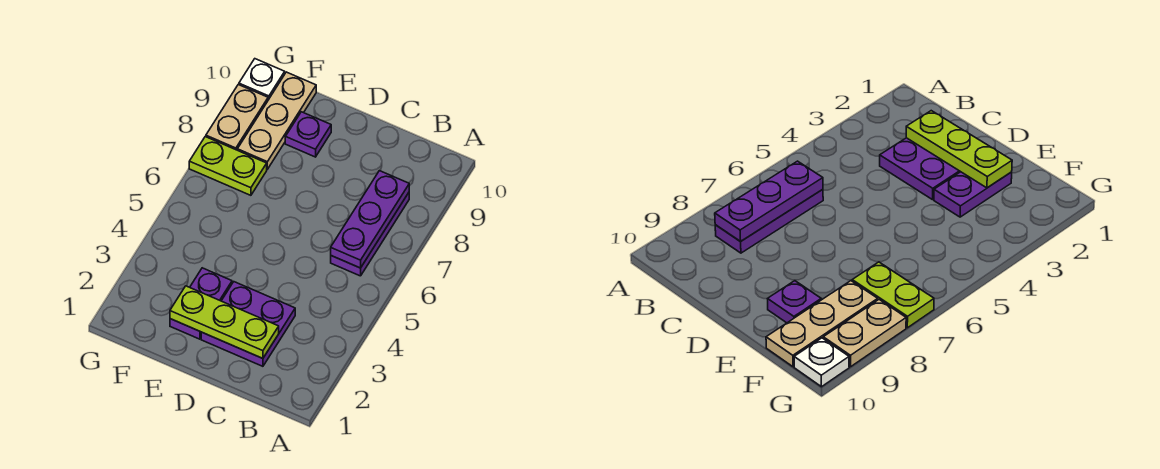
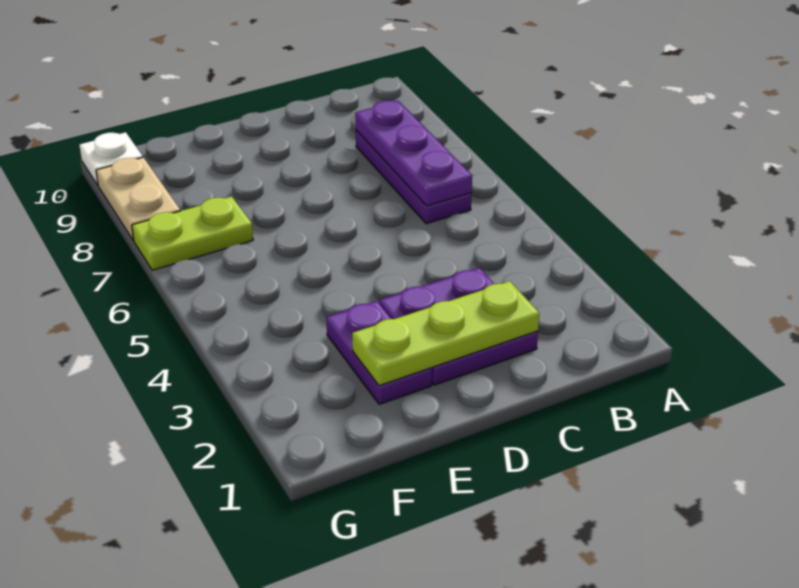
purple 1x1 plate [285,112,331,157] -> none
tan 1x3 plate [237,72,316,169] -> none

